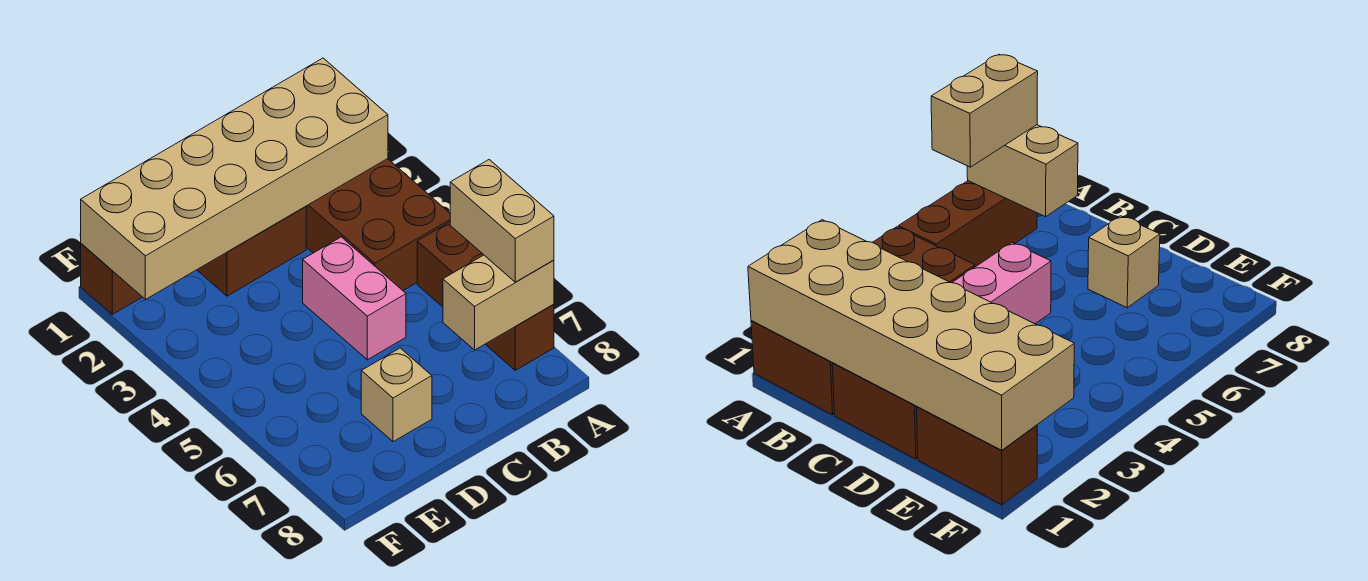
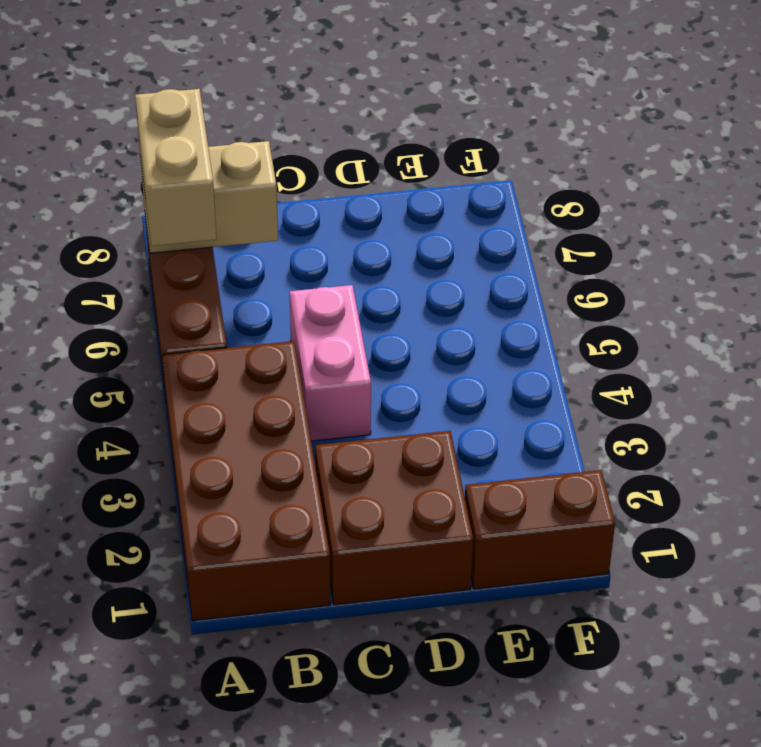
tan 2x6 brick [81,58,388,299] -> none
tan 1x1 brick [361,348,432,442] -> none

